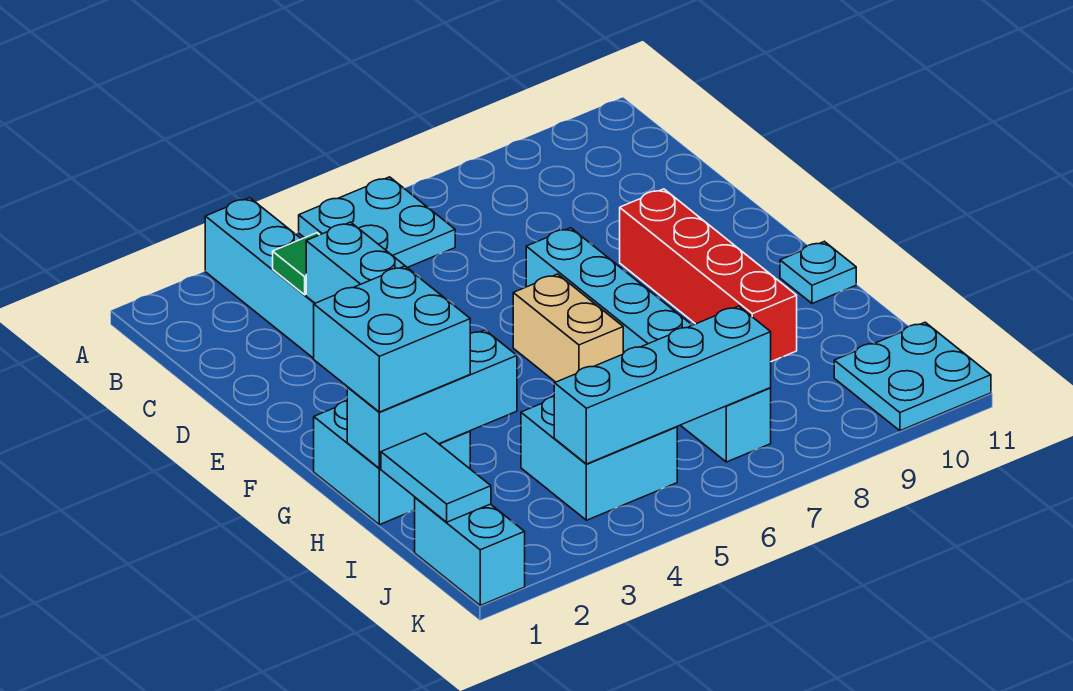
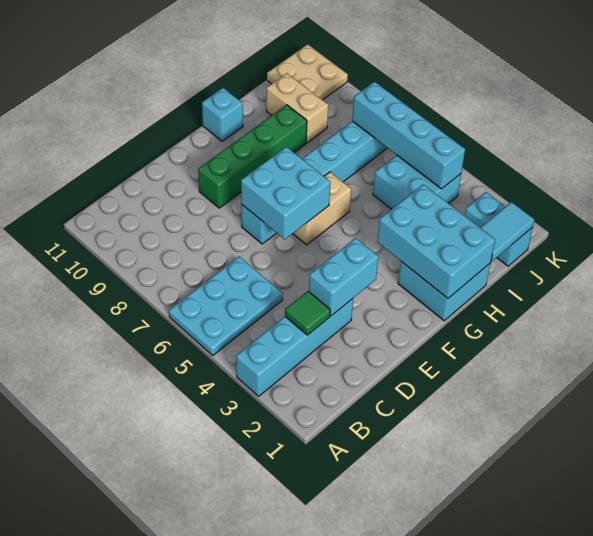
cyan 2x2 plate [299,177,455,268] -> cyan 2x3 plate [169,257,283,355]
red 1x4 brick [620,189,797,362] -> green 1x4 brick [198,105,307,208]
cyan 2x2 brick [314,266,470,412] -> cyan 2x2 brick moved to [241,147,331,239]
cyan 1x1 plate [780,241,856,304] -> cyan 1x1 brick [202,88,243,141]
cyan 1x3 brick [347,330,517,468] -> cyan 2x3 brick [377,184,495,298]
none -> tan 1x2 brick [266,73,328,143]
cyan 1x2 brick [415,498,525,605] -> cyan 1x2 brick turned to [465,192,533,266]
cyan 2x2 plate [834,322,991,431] -> tan 2x2 plate [267,44,348,100]

